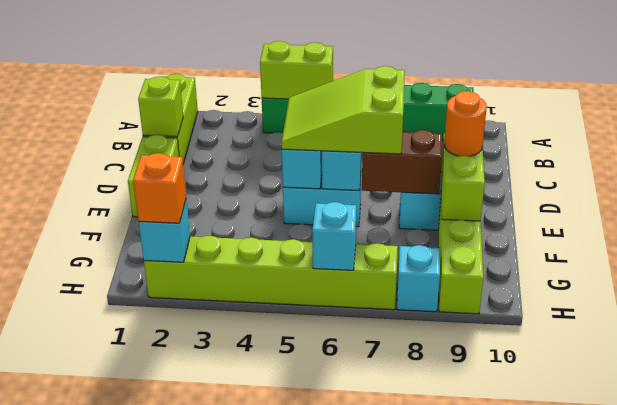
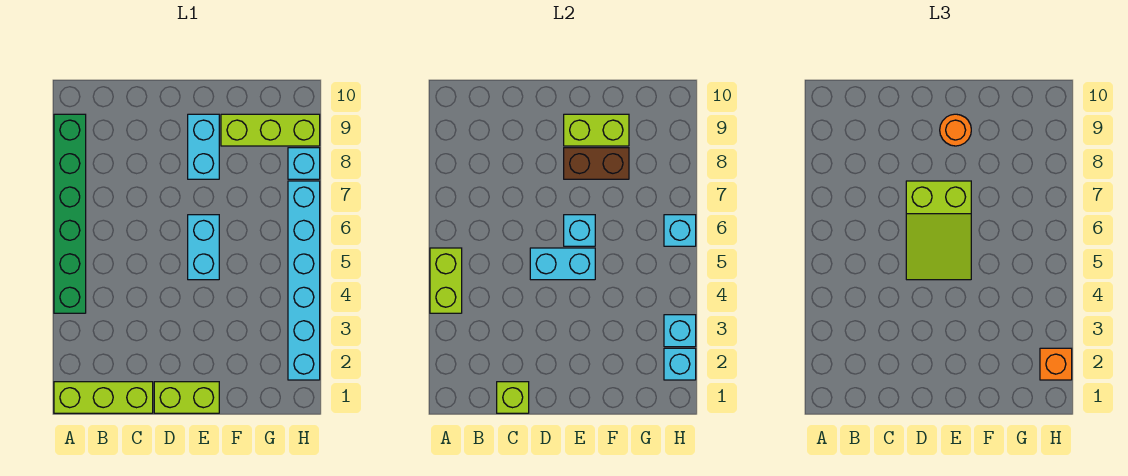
brown 1x2 brick [362,130,442,194] -> brown 1x2 brick turned to [564,148,629,179]
lime 1x6 brick [144,236,398,310] -> cyan 1x6 brick [288,181,320,380]
none -> cyan 1x1 brick [664,315,696,347]

